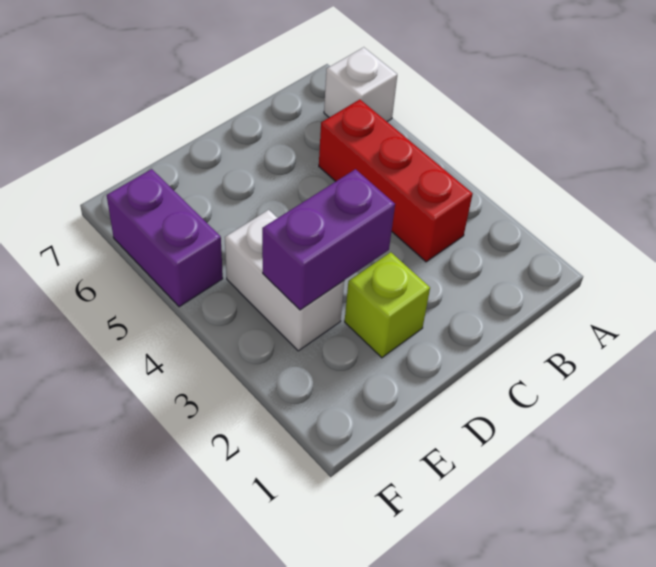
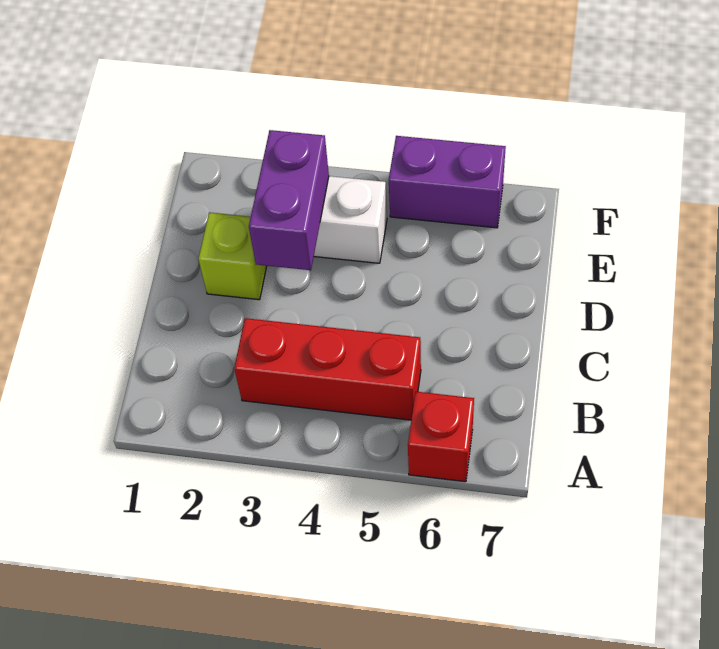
white 1x1 brick [324,47,397,121] -> red 1x1 brick [408,392,474,482]

